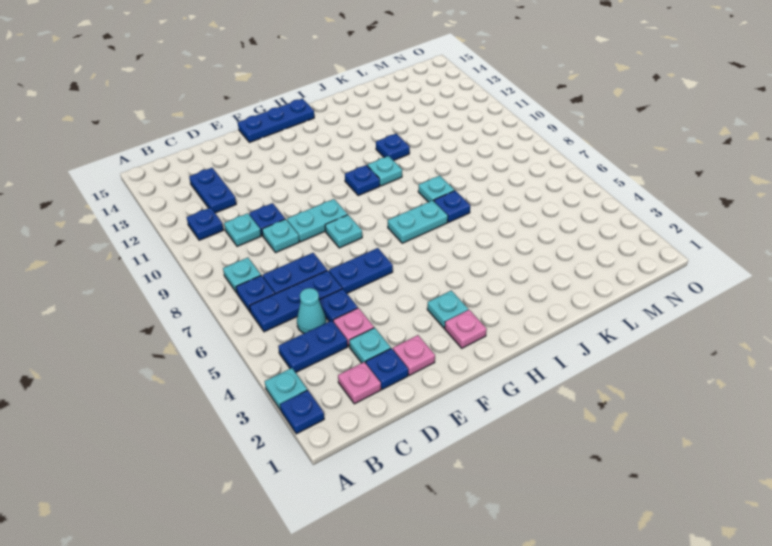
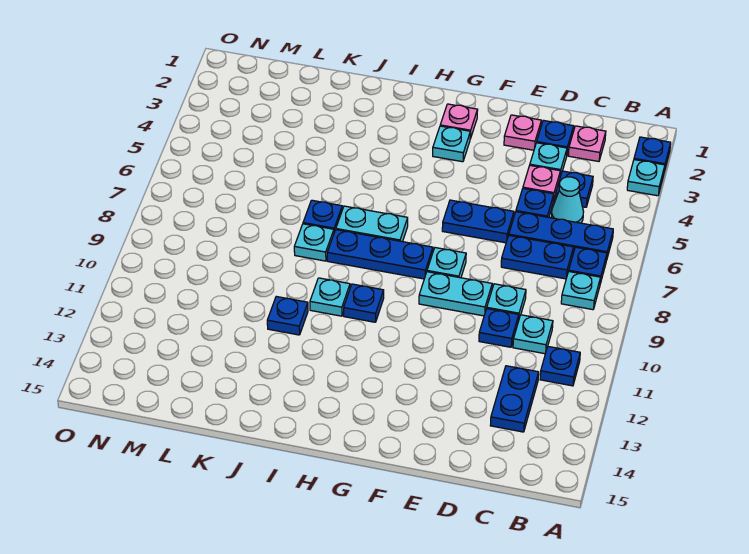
blue 1x2 plate [278,321,347,372] -> blue 1x1 plate [555,171,593,207]
blue 1x3 plate [238,99,314,142] -> blue 1x3 plate moved to [327,230,433,279]

